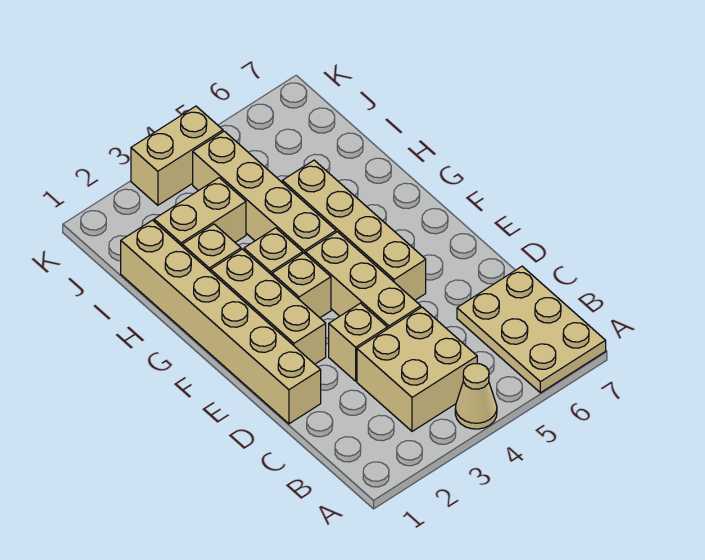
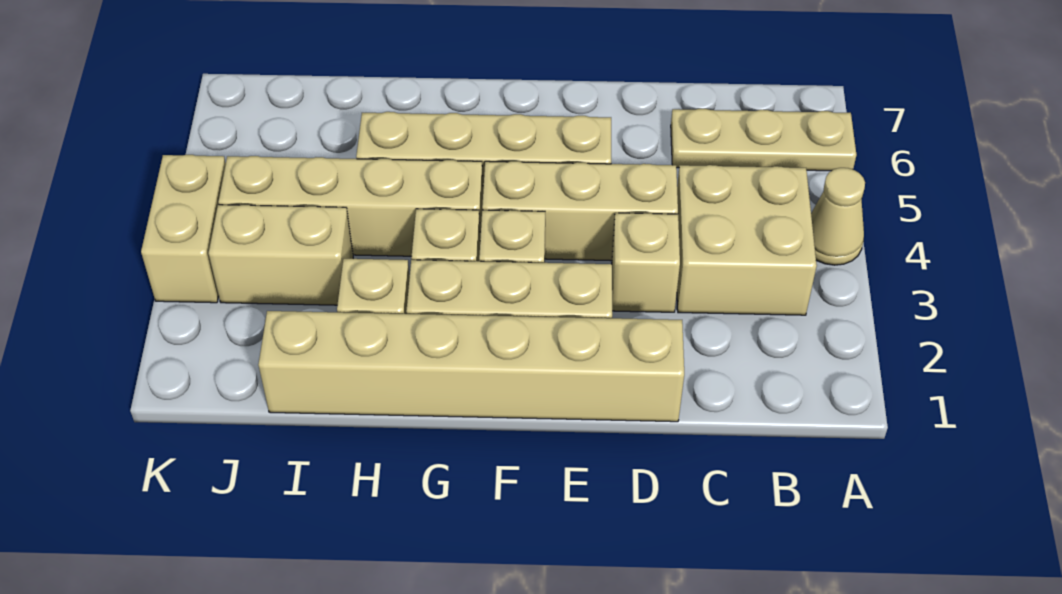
tan 2x3 plate [457,266,606,393] -> tan 1x3 plate [671,109,857,171]
tan 1x2 brick [154,178,246,246] -> tan 1x2 brick turned to [209,205,353,305]

